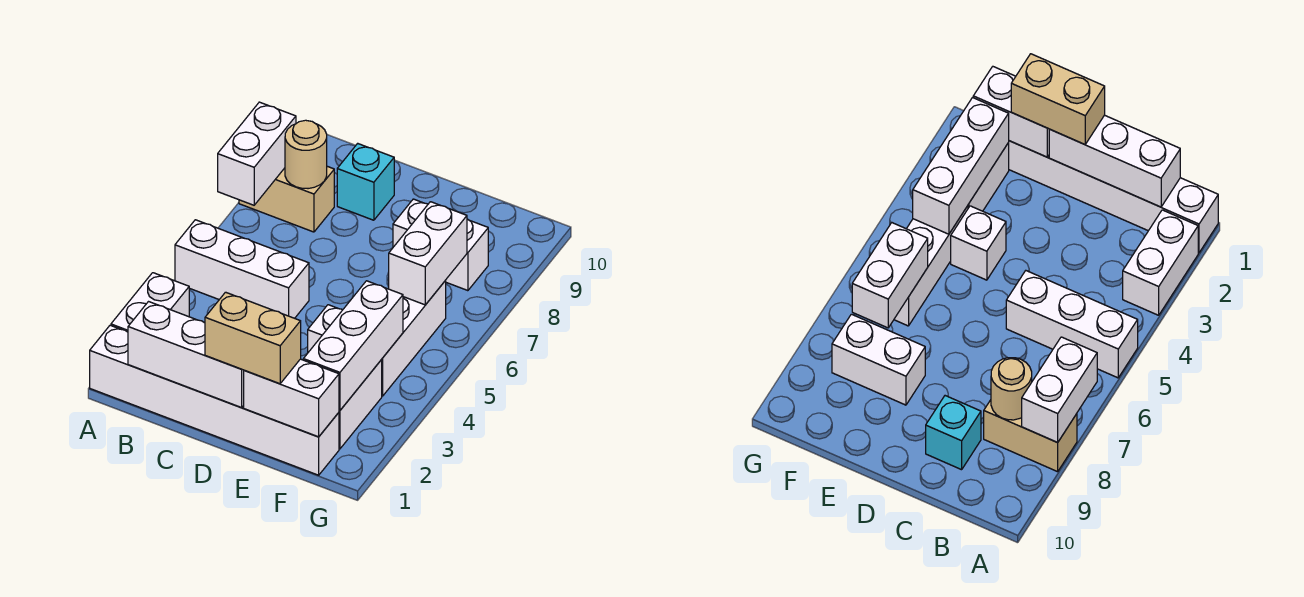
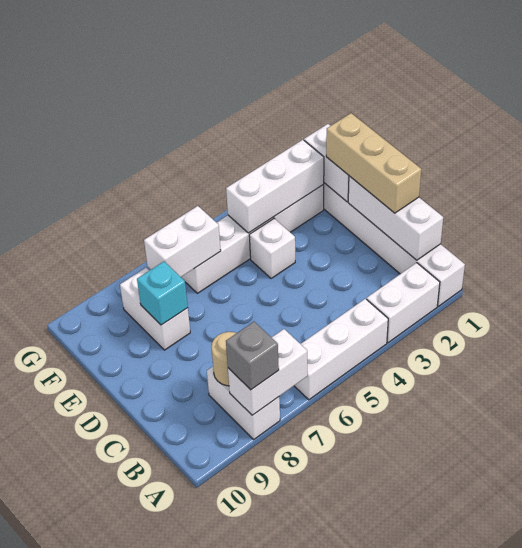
white 1x3 brick [175,220,309,318] -> white 1x3 brick turned to [294,299,388,400]
tan 1x2 brick [239,166,334,232] -> white 1x2 brick [207,367,280,439]
none -> grey 1x1 brick [226,322,279,390]
cyan 1x1 brick [337,143,394,220] -> cyan 1x1 brick moved to [137,262,188,325]
tan 1x2 brick [205,292,301,384] -> tan 1x3 brick [326,113,421,213]

